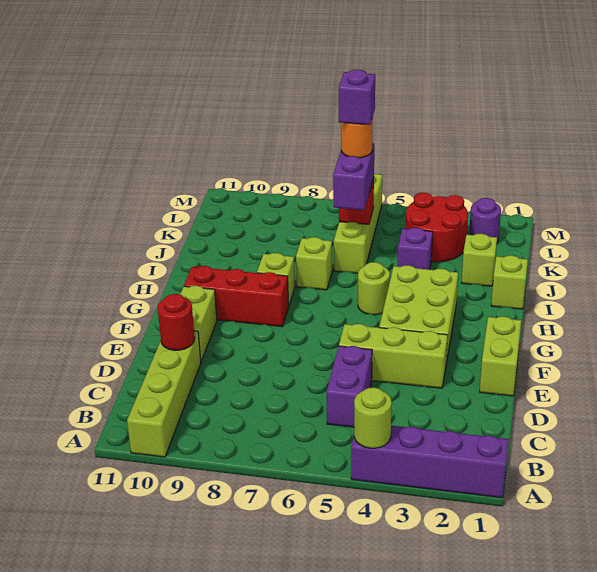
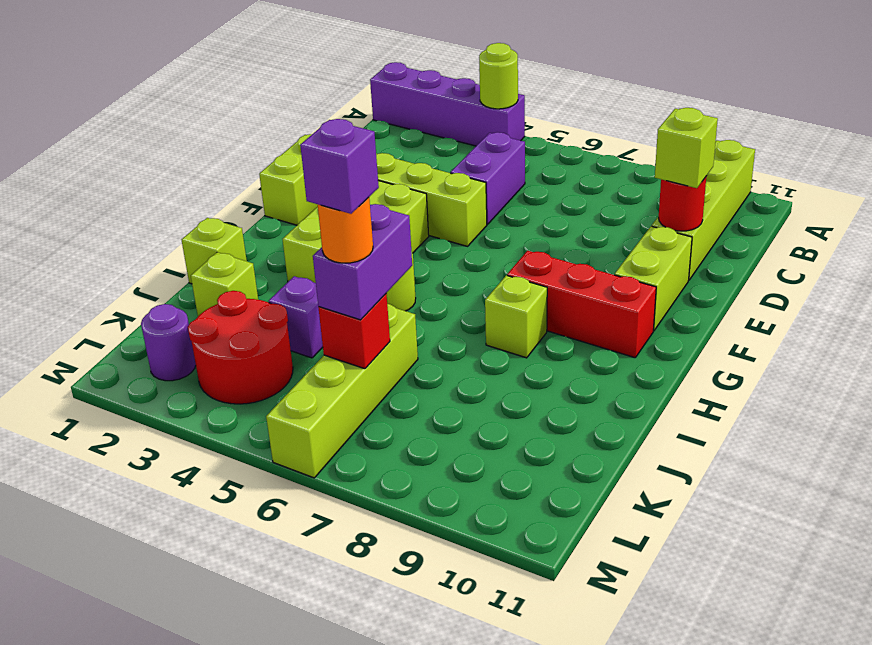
lime 1x1 brick [296,237,332,290] -> lime 1x1 brick moved to [655,108,718,188]

